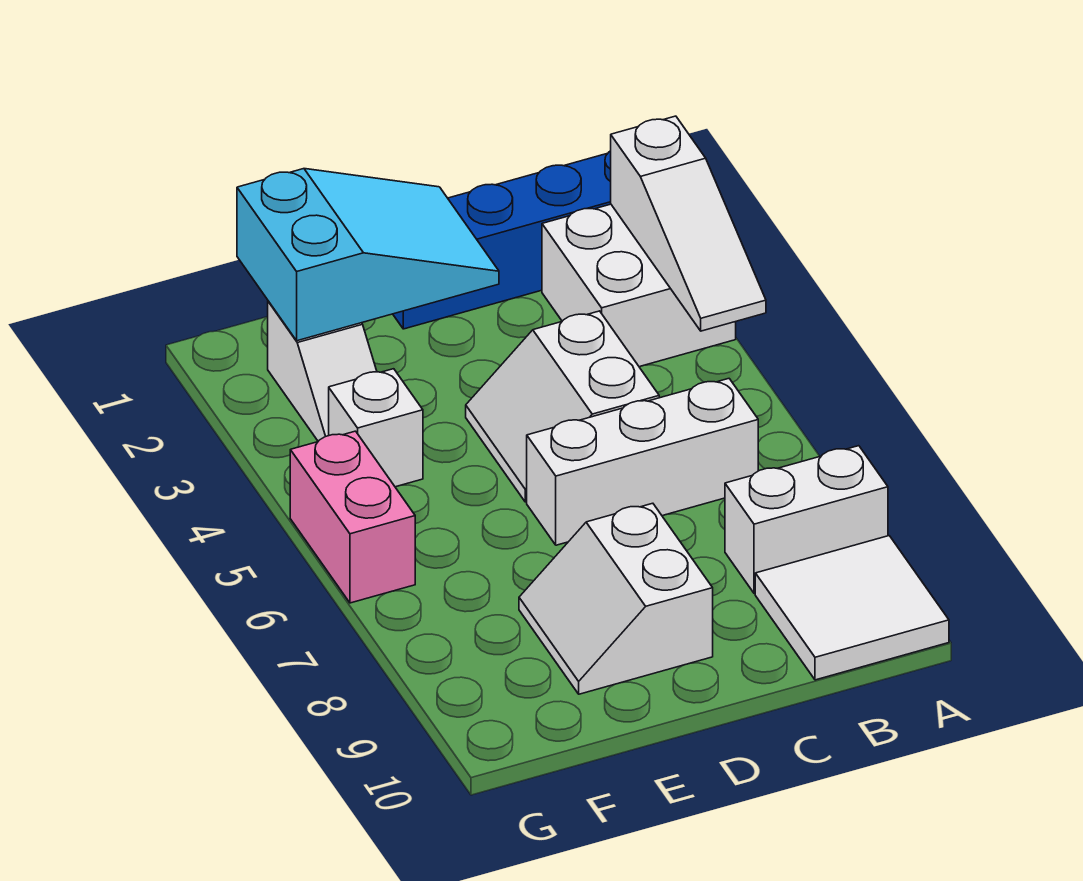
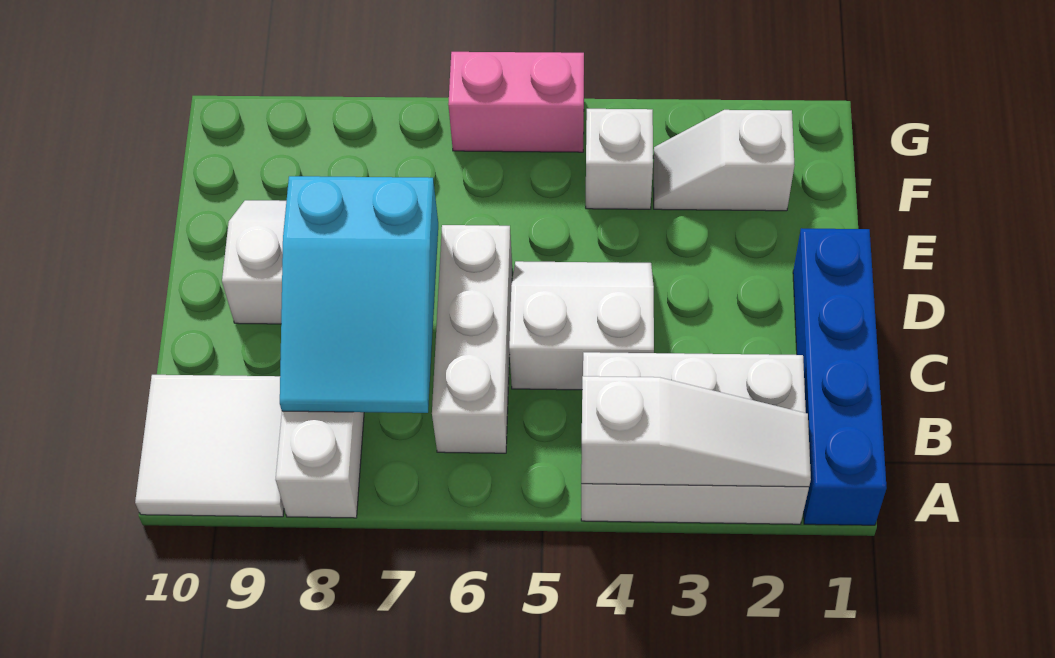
white 2x2 brick [542,204,736,367] -> white 2x3 brick [581,352,809,524]
white 1x3 slope [611,116,766,331] -> white 1x3 slope turned to [581,376,811,487]
cyan 2x3 slope [237,169,499,341] -> cyan 2x3 slope moved to [280,176,438,413]

